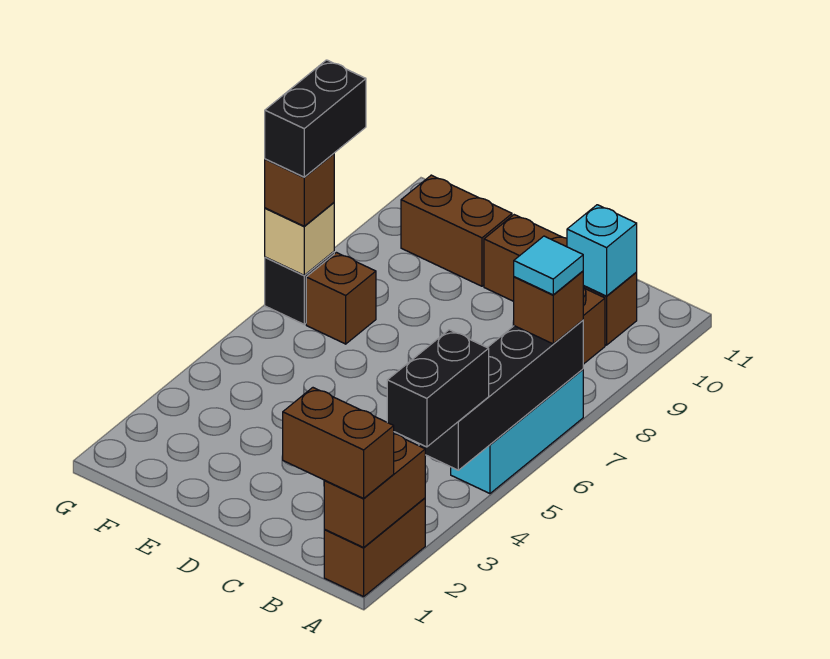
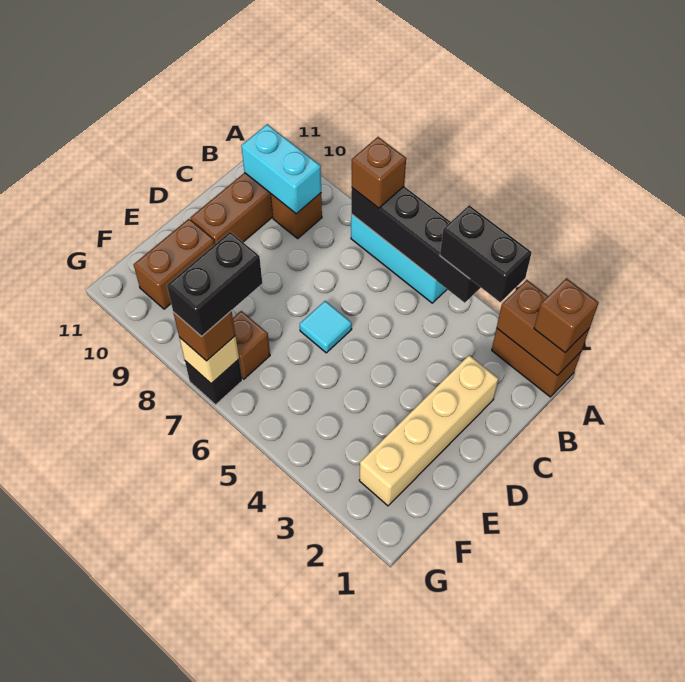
brown 1x2 brick [283,388,394,498] -> brown 1x1 brick [534,278,599,352]
cyan 1x1 tile [514,236,583,295] -> cyan 1x1 tile moved to [300,301,352,353]
cyan 1x1 brick [567,205,637,296] -> cyan 1x2 brick [241,124,321,214]
none -> tan 1x4 brick [359,355,498,506]
black 1x2 brick [265,60,366,177] -> black 1x2 brick turned to [167,232,262,336]

